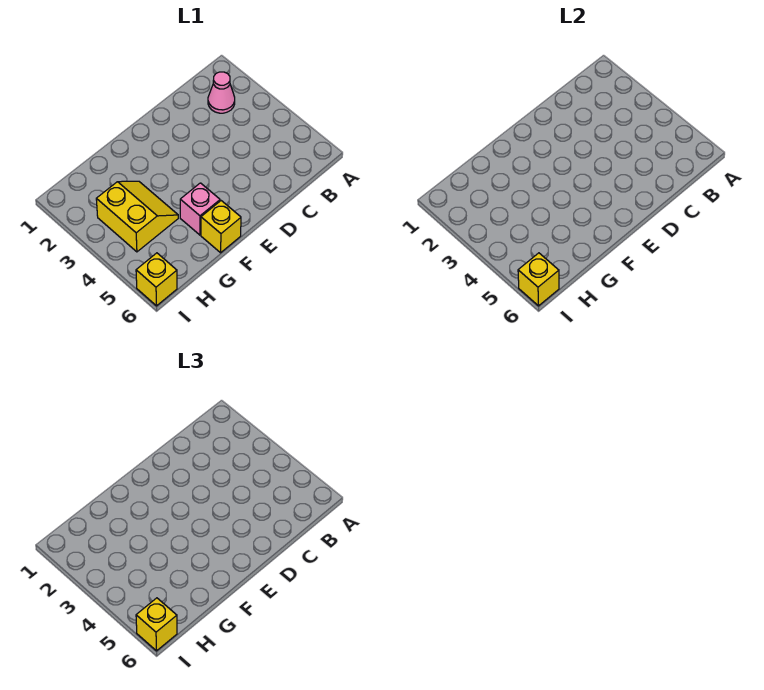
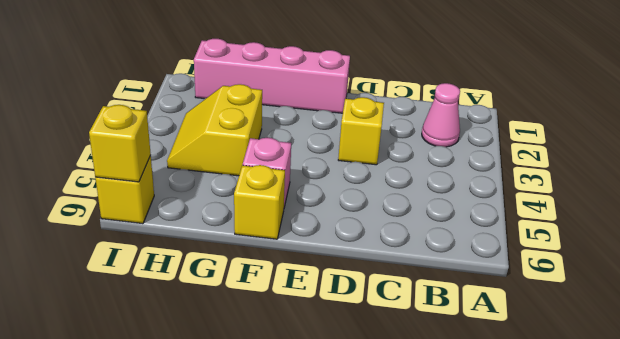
none -> pink 1x4 brick [194,39,350,113]
yellow 2x2 slope [96,181,178,252] -> yellow 2x2 slope turned to [167,84,262,176]
yellow 1x1 brick [136,598,177,651] -> yellow 1x1 brick moved to [338,97,384,165]

